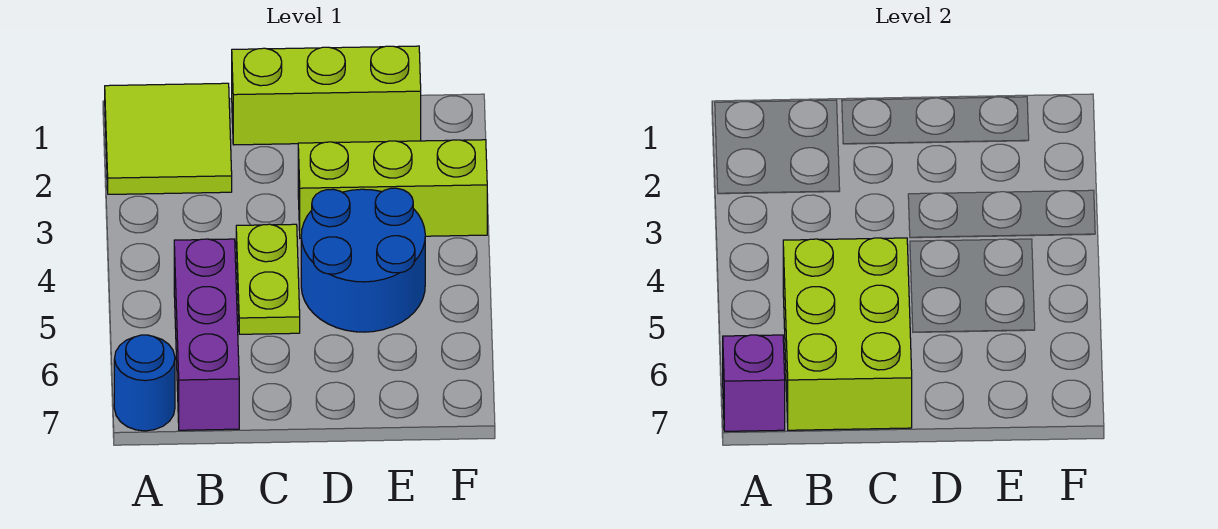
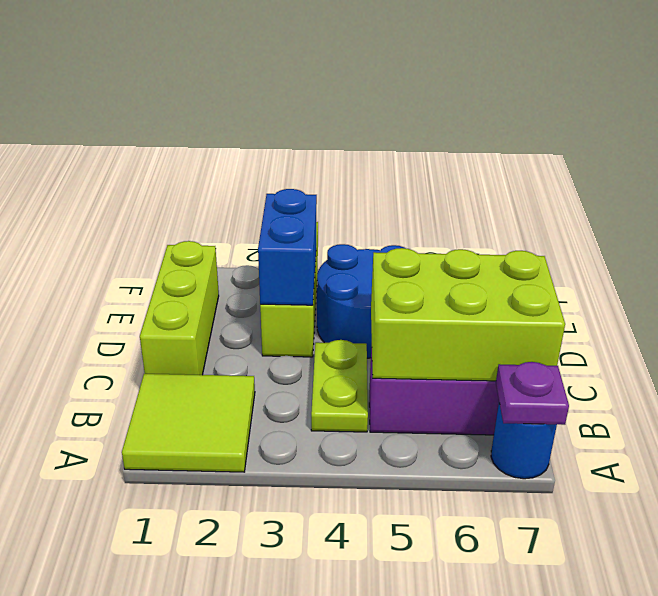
purple 1x1 brick [723,335,785,431] -> purple 1x1 plate [496,362,569,425]
lime 1x2 plate [236,224,300,334] -> lime 1x2 plate turned to [311,340,368,432]
none -> blue 1x2 brick [258,189,317,305]

